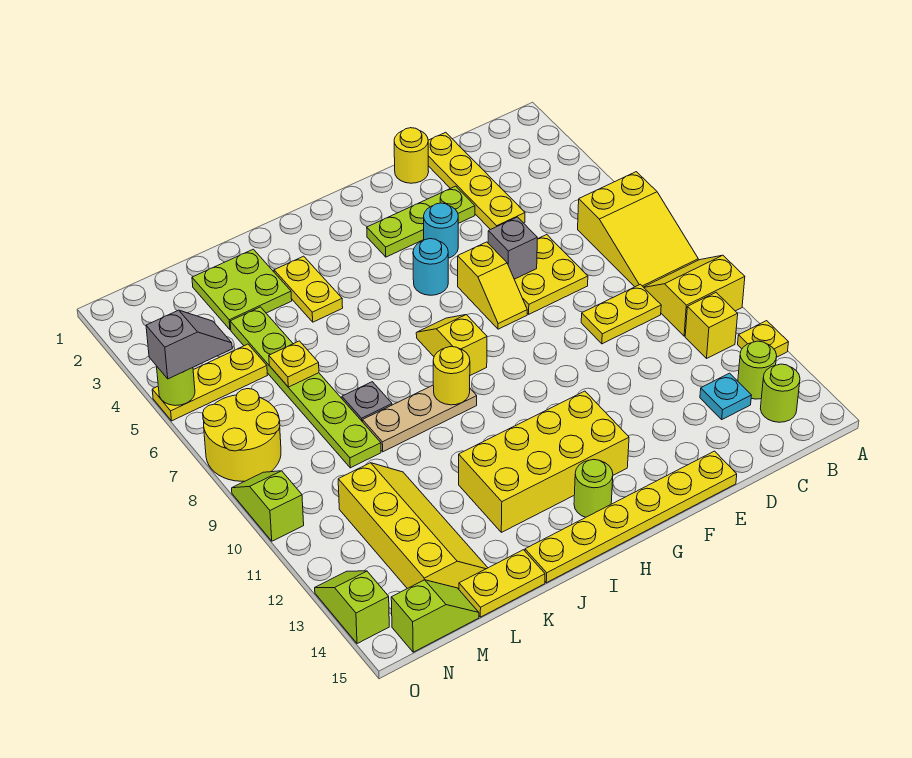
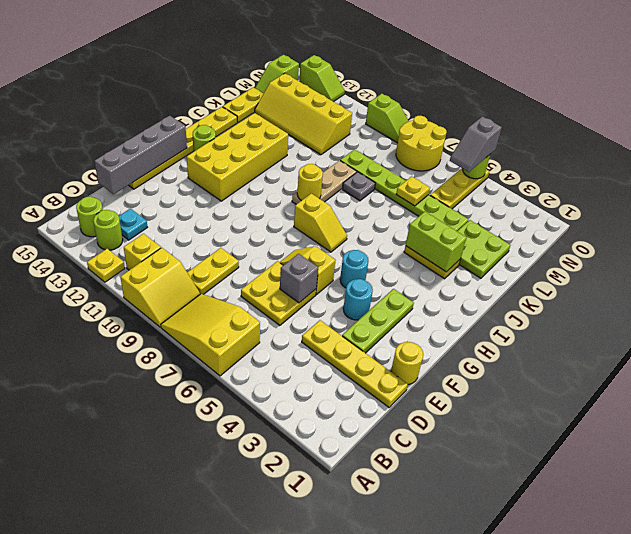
none -> grey 1x4 brick [94,116,187,194]
none -> lime 1x2 brick [406,212,467,272]

